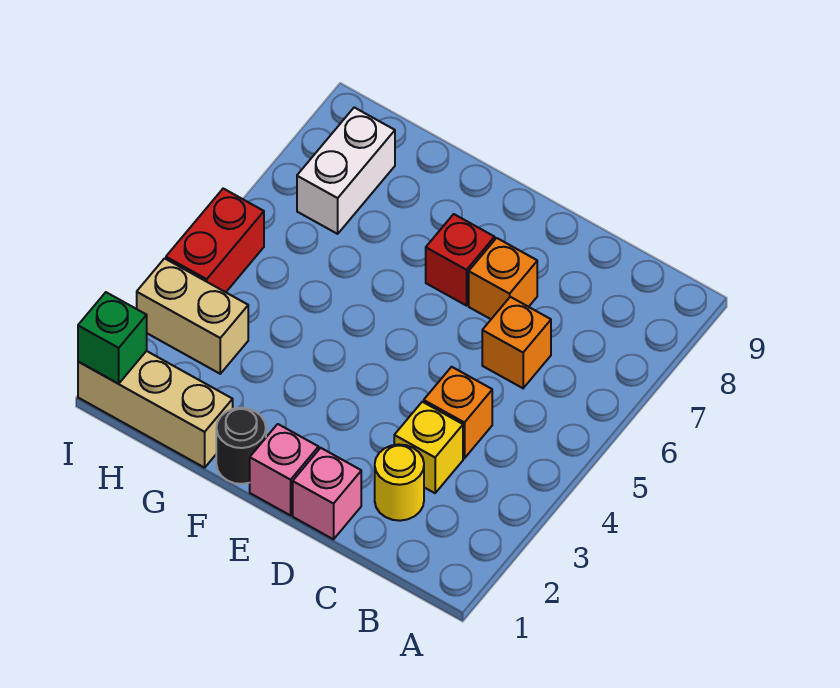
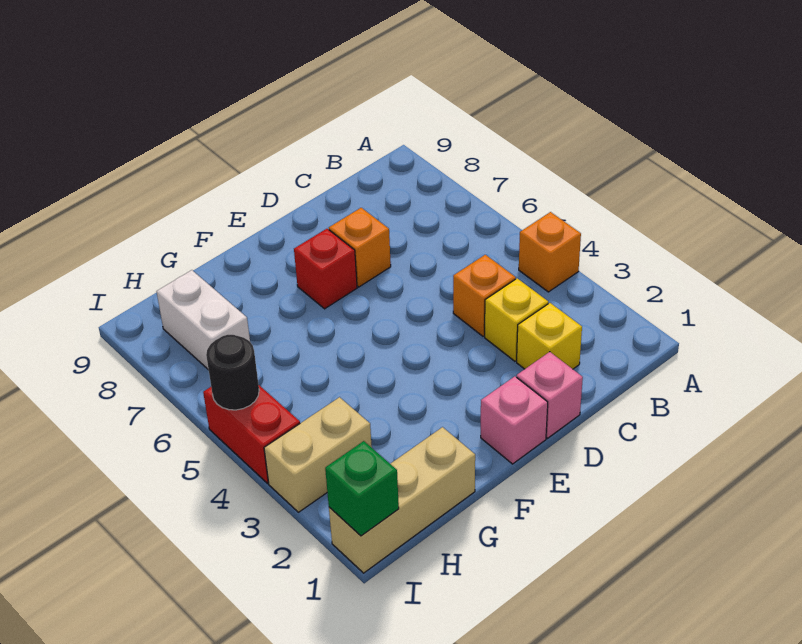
yellow 1x1 round brick [375,444,424,521] -> yellow 1x1 brick [517,303,582,369]
orange 1x1 brick [482,297,551,388] -> orange 1x1 brick moved to [519,212,581,292]
black 1x1 round brick [216,408,266,484] -> black 1x1 round brick moved to [206,335,259,410]

